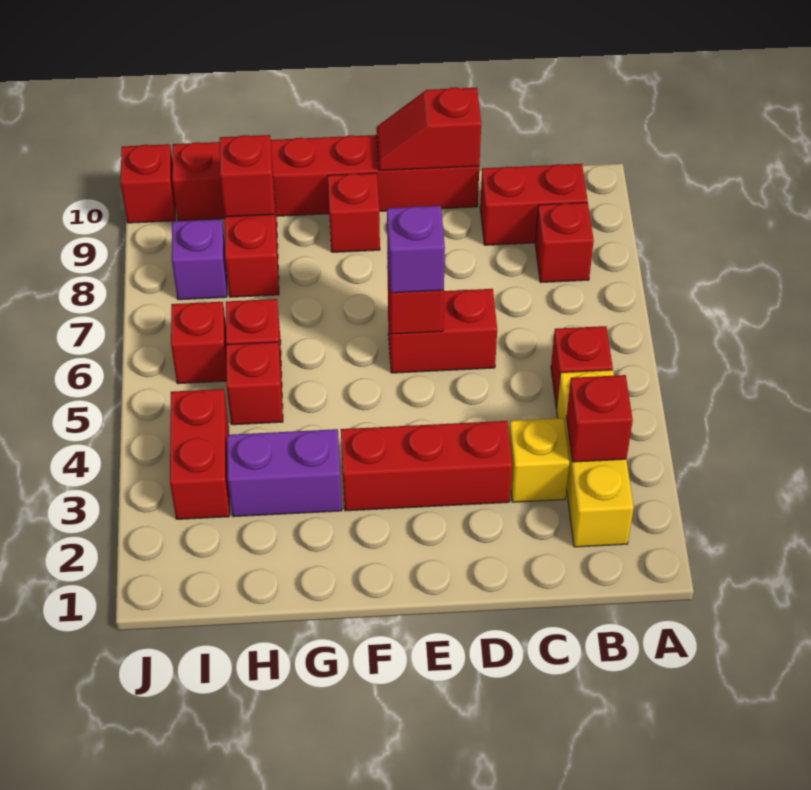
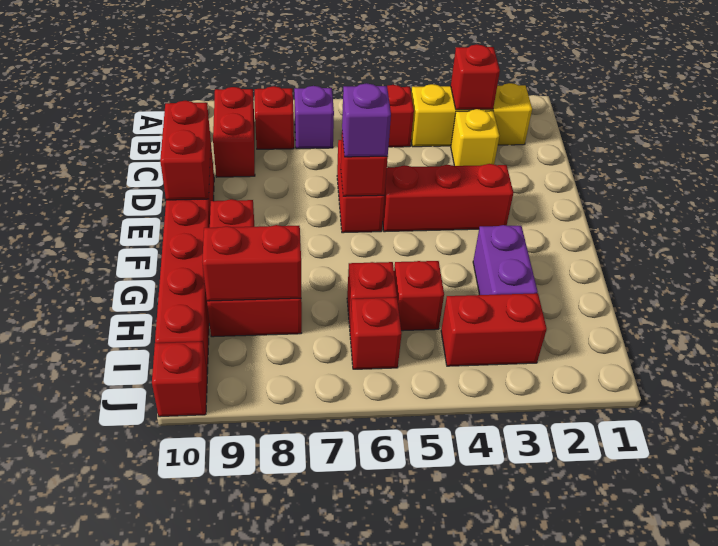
red 1x3 brick [341,421,512,511] -> red 1x3 brick turned to [382,164,513,232]
red 1x2 slope [376,87,481,171] -> red 1x2 brick [160,101,211,200]
red 1x1 brick [220,135,275,217] -> red 1x2 brick [203,225,301,301]
purple 1x1 brick [172,219,227,300] -> purple 1x1 brick moved to [294,86,334,149]

